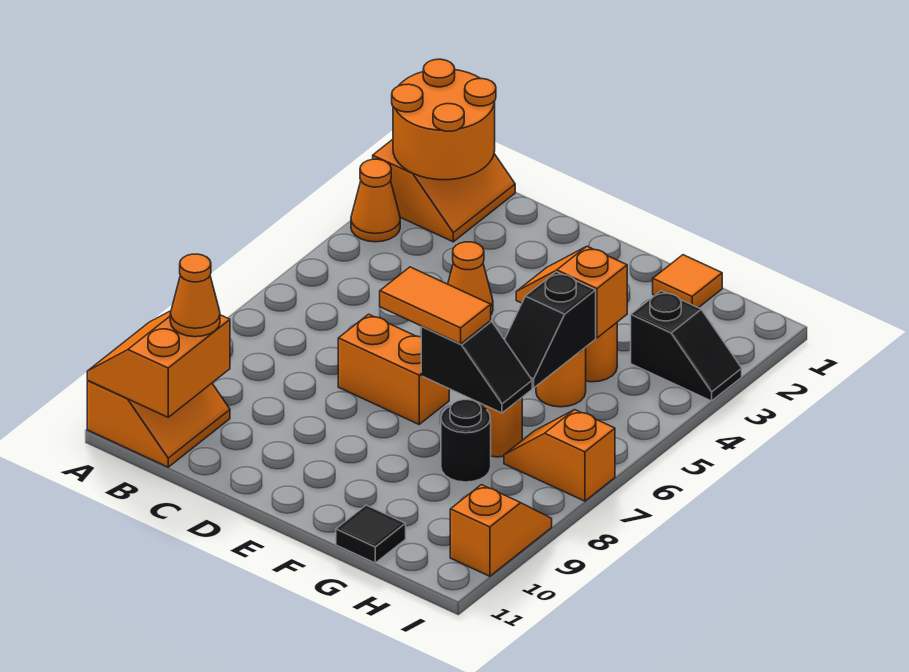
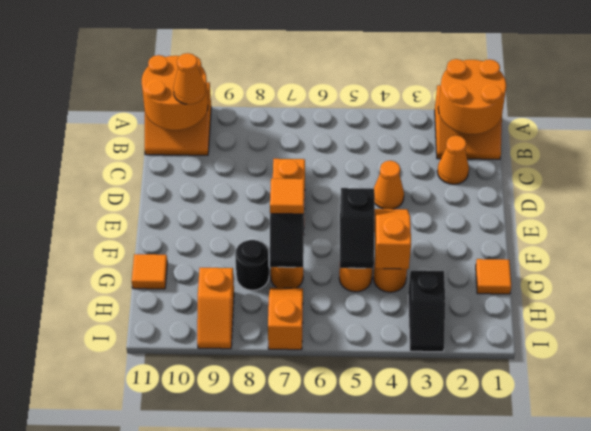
orange 1x1 cone [351,159,400,242] -> orange 1x1 cone moved to [437,136,469,184]
orange 2x2 slope [87,311,230,417] -> orange 2x2 round brick [142,55,208,130]
orange 1x2 tile [380,267,491,344] -> orange 1x1 tile [270,178,304,214]
black 1x2 slope [505,272,596,388] -> black 1x2 slope turned to [340,188,375,268]
black 1x1 tile [336,505,406,563] -> orange 1x1 tile [132,254,167,289]
orange 1x2 slope [450,485,552,576] -> orange 1x2 slope turned to [197,268,234,349]

